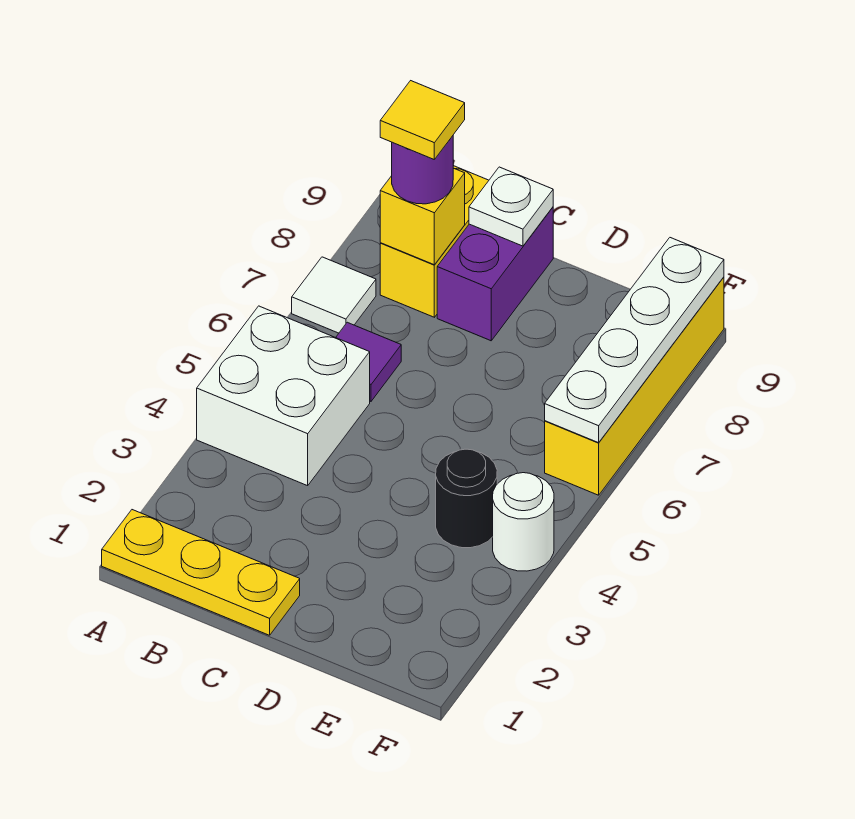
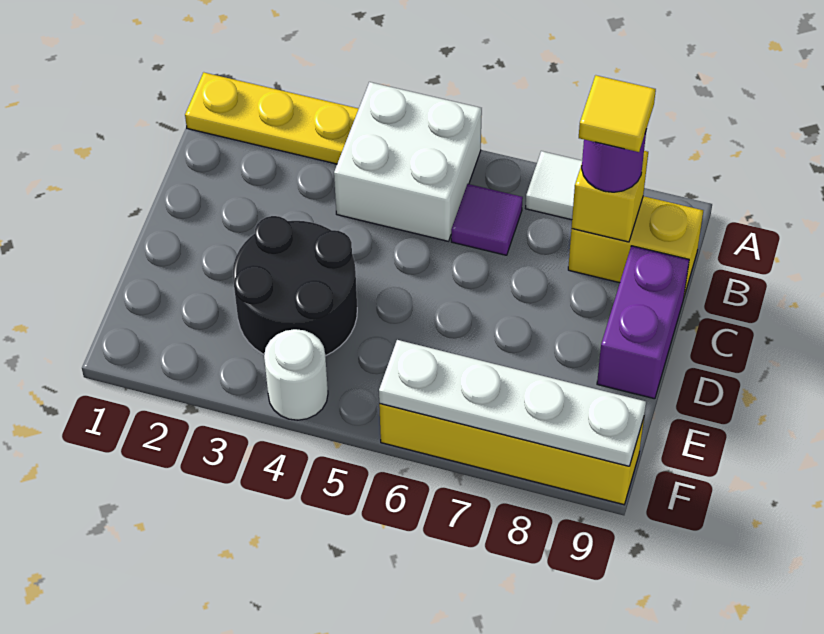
yellow 1x3 plate [102,510,300,635] -> yellow 1x3 plate turned to [185,72,359,164]
purple 1x2 brick [437,207,553,341] -> purple 1x2 brick turned to [597,246,689,399]
white 1x1 plate [469,167,553,246] -> none
black 1x1 round brick [436,449,497,548] -> black 2x2 round brick [233,216,357,356]

